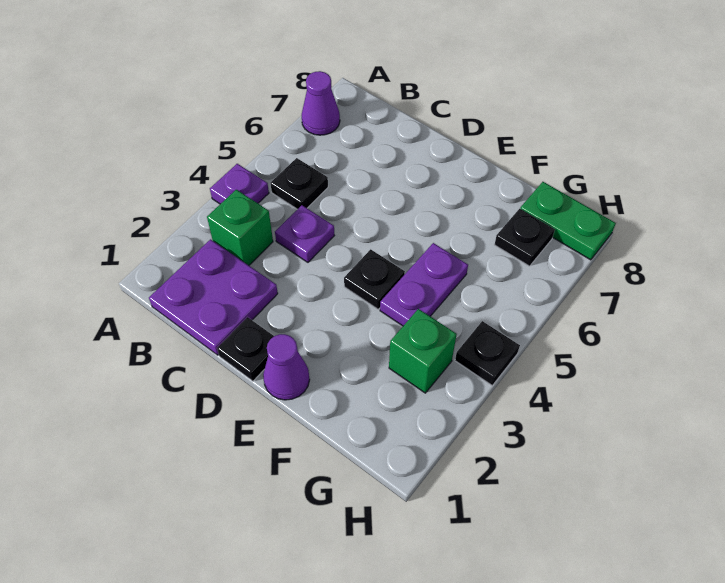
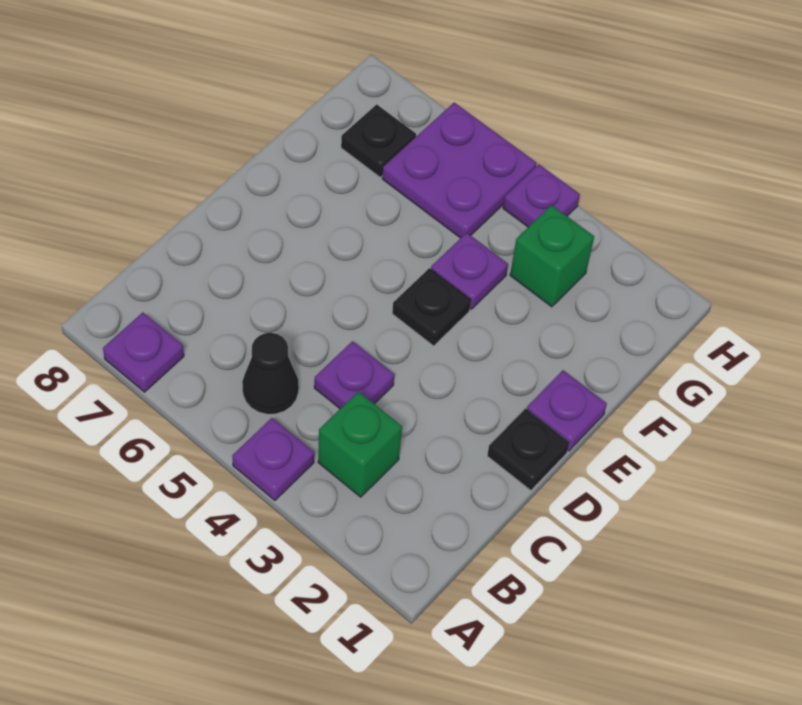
purple 1x1 cone [301,71,340,135] -> purple 1x1 plate [103,312,184,392]
purple 2x2 plate [149,239,278,355] -> purple 2x2 plate moved to [382,103,537,238]
black 1x1 plate [271,158,328,209] -> black 1x1 cone [242,333,299,414]
purple 1x1 cone [263,334,310,400] -> purple 1x1 plate [527,370,607,451]
purple 1x2 plate [380,243,468,326] -> purple 1x1 plate [431,233,508,309]
green 1x2 plate [520,182,616,260] -> none
black 1x1 plate [455,321,520,386] -> purple 1x1 plate [503,164,580,227]

